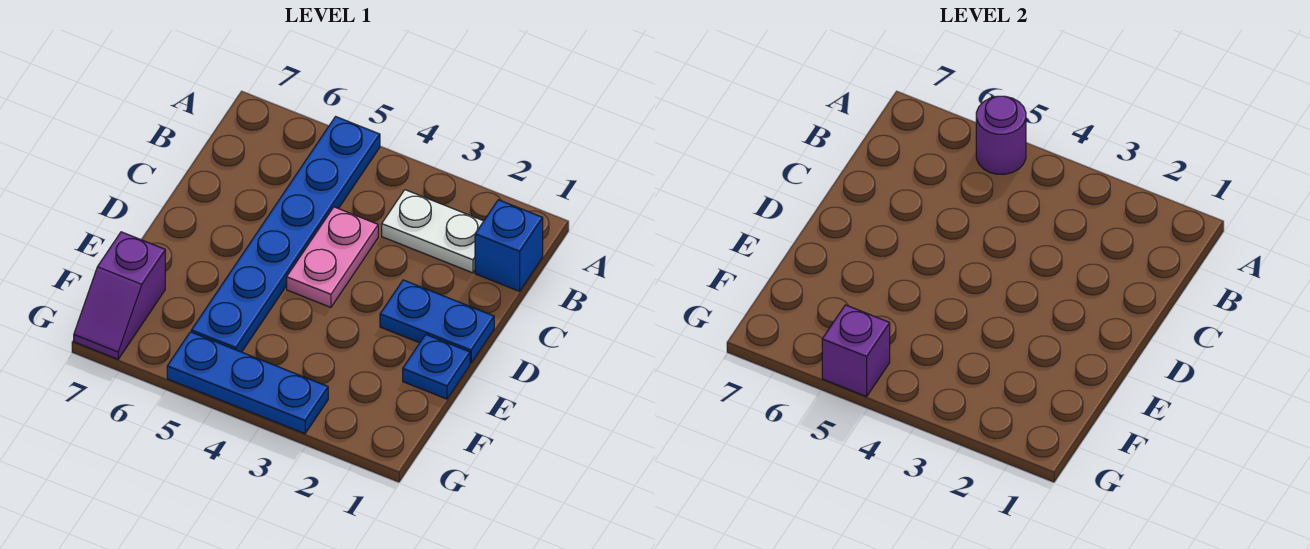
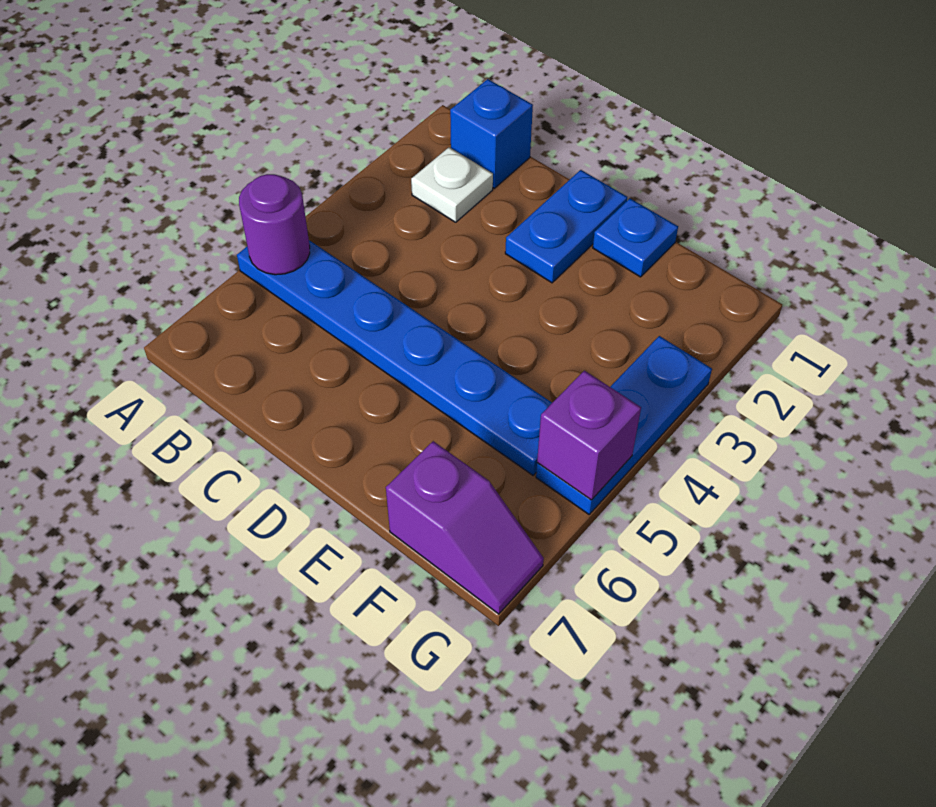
white 1x2 plate [382,190,483,273] -> white 1x1 plate [411,147,493,222]
pink 1x2 plate [287,207,378,307] -> none

